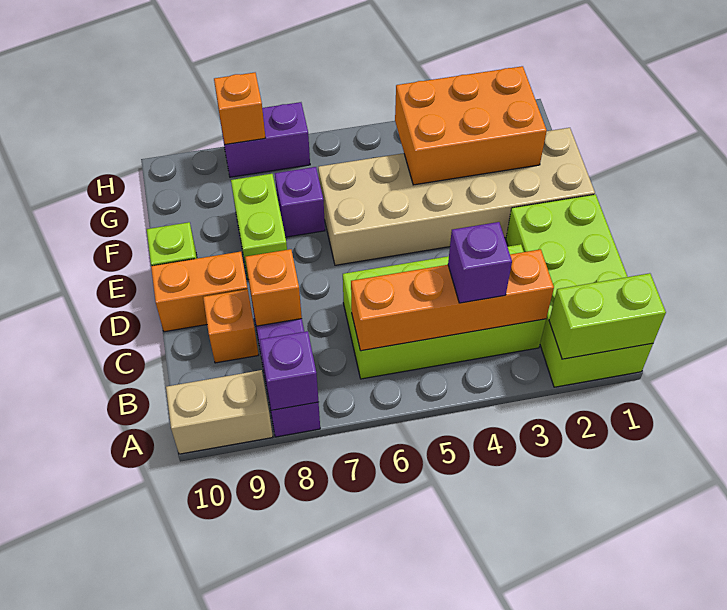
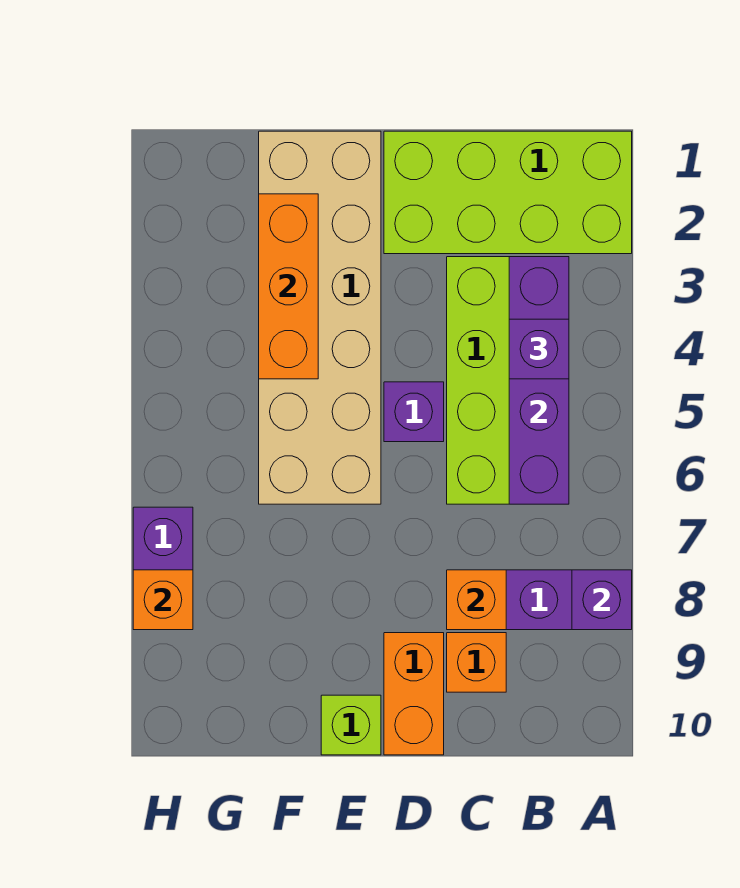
lime 1x2 brick [549,273,666,359] -> none
tan 1x2 brick [166,370,273,454] -> none
orange 1x4 brick [351,249,554,351] -> purple 1x4 brick [509,257,569,504]
lime 1x2 brick [231,174,287,280] -> none
orange 2x3 brick [395,66,547,185] -> orange 1x3 brick [259,194,318,379]
purple 1x1 brick [275,167,325,237] -> purple 1x1 brick moved to [384,382,444,442]

